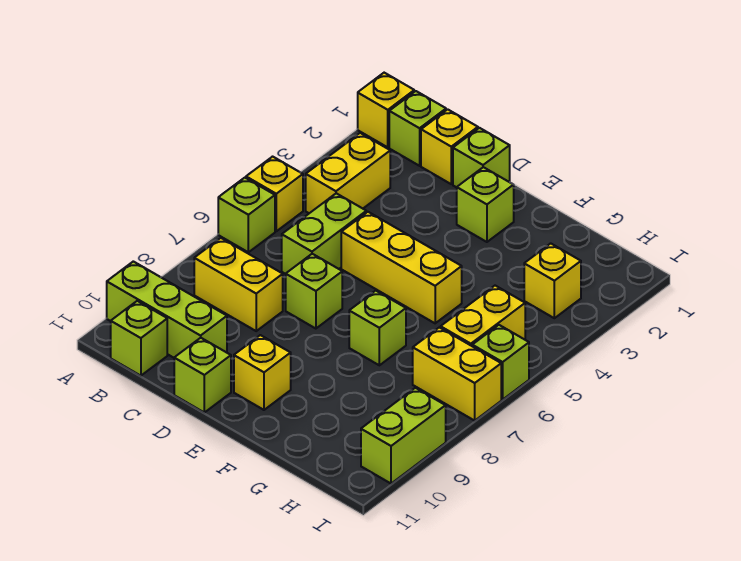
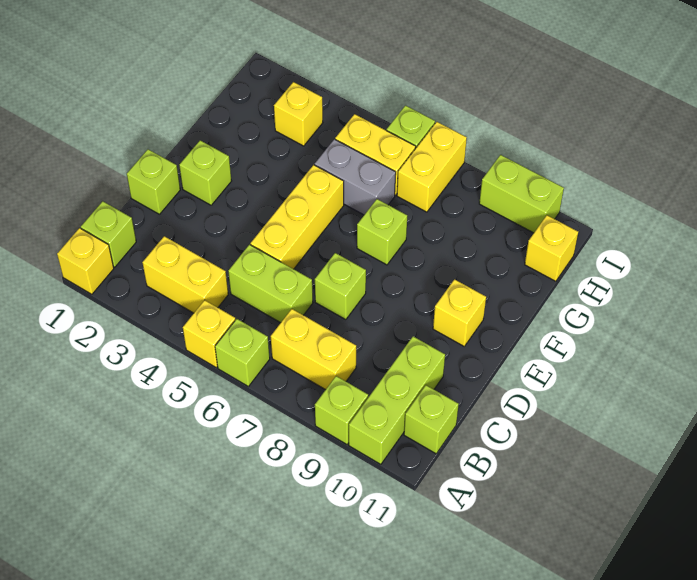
yellow 1x2 brick [194,238,283,331] -> yellow 1x2 brick turned to [271,309,356,390]
yellow 1x1 brick [421,109,478,184] -> yellow 1x1 brick moved to [525,215,578,281]
lime 1x1 brick [174,338,231,412] -> lime 1x1 brick moved to [315,376,368,444]
none -> grey 1x2 brick [315,139,396,215]

